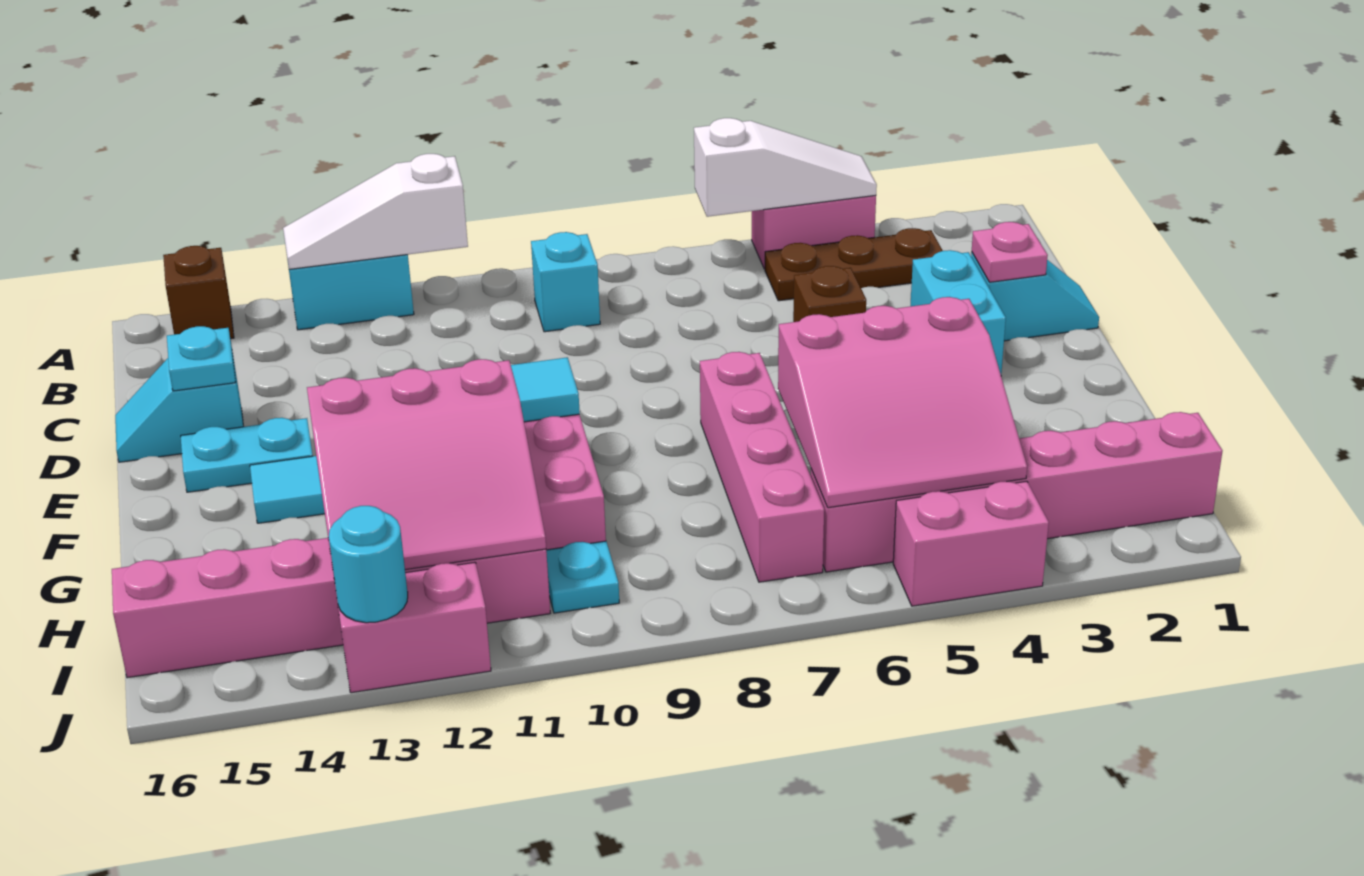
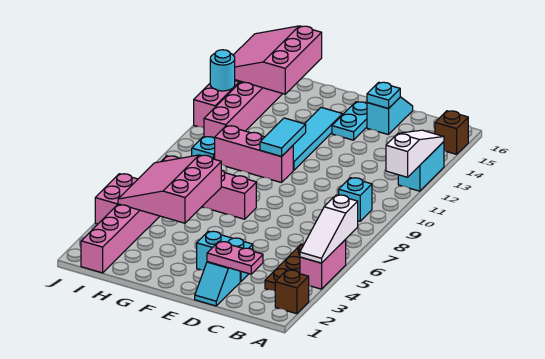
pink 1x1 plate [972,222,1048,282] -> pink 1x2 plate [207,242,263,274]
brown 1x1 brick [793,266,866,322] -> brown 1x1 brick moved to [275,270,309,314]
pink 3x3 slope [307,359,546,573] -> pink 3x3 slope moved to [234,26,322,94]

